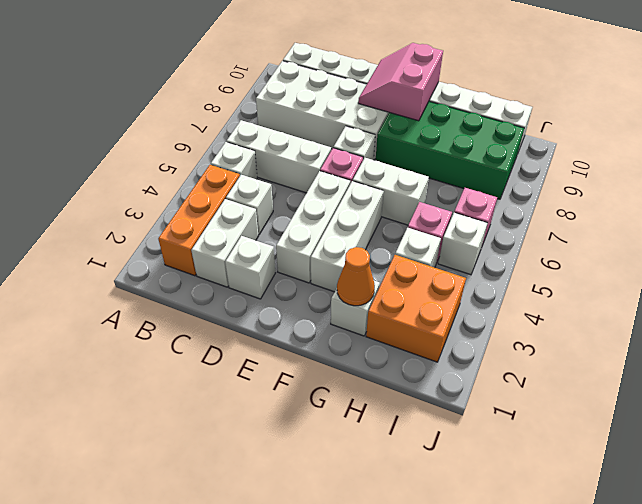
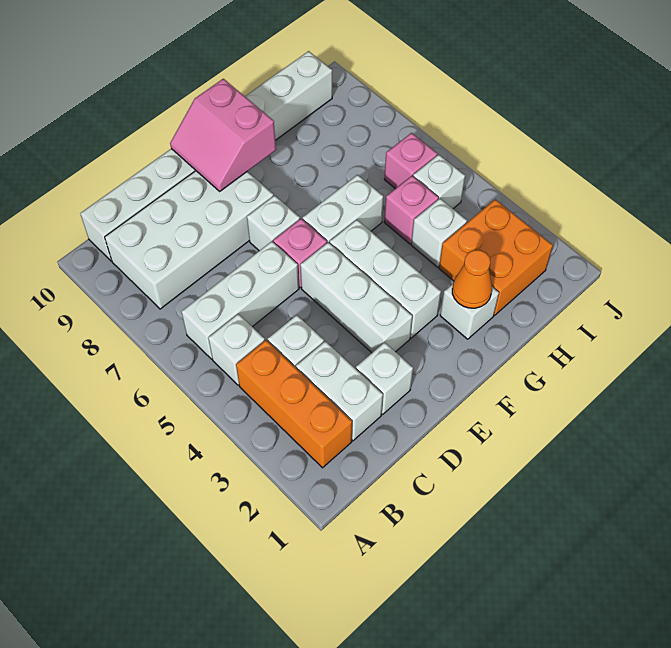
green 2x4 brick [375,102,524,199] -> none

